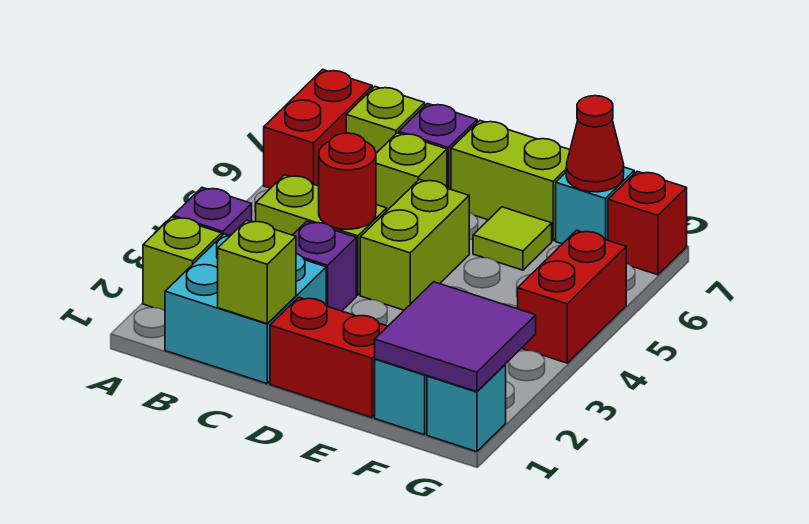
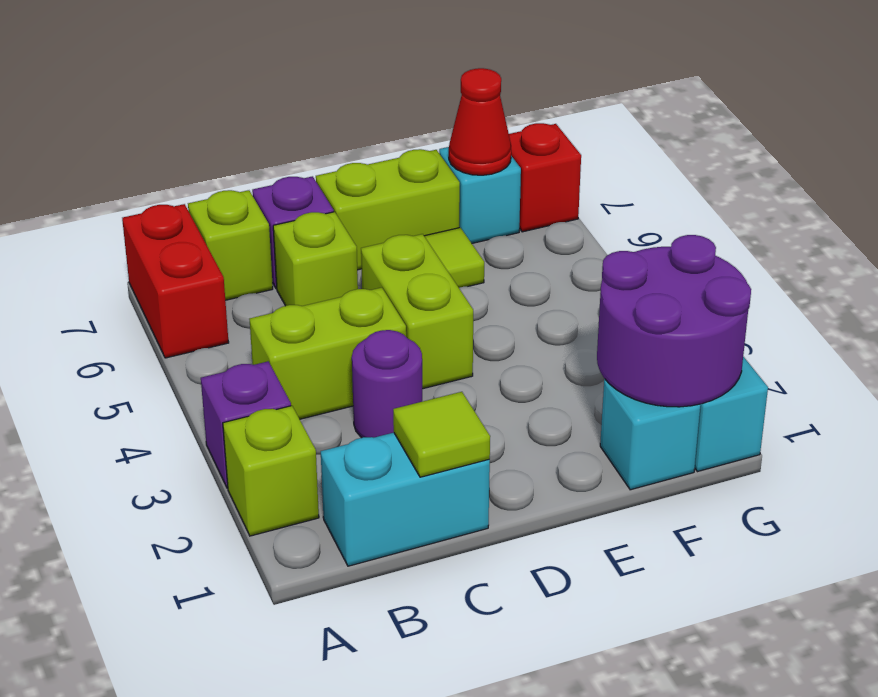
cyan 2x2 brick [165,234,326,384] -> cyan 1x2 brick [321,433,490,566]
lime 1x1 brick [218,220,296,324] -> lime 1x1 tile [393,392,490,477]
purple 1x1 brick [293,221,356,311] -> purple 1x1 round brick [352,330,422,438]
red 1x1 round brick [319,133,376,229] -> none
red 1x2 brick [270,297,388,418] -> none
purple 2x2 tile [375,282,536,392] -> purple 2x2 round brick [597,235,751,407]
red 1x2 brick [518,230,626,363] -> none

